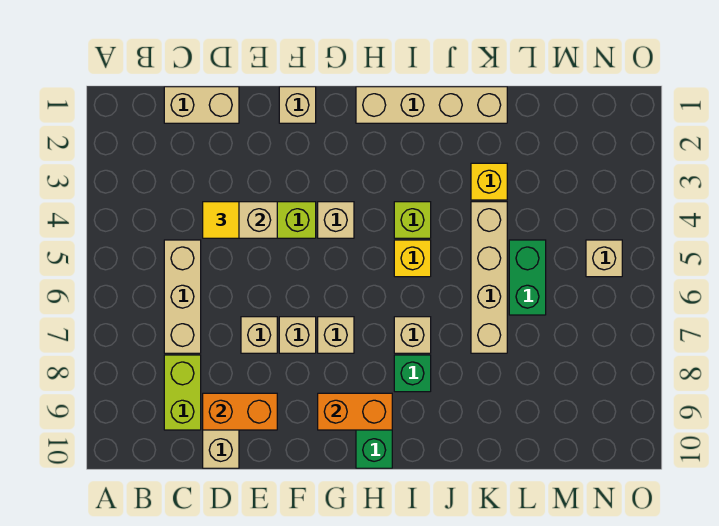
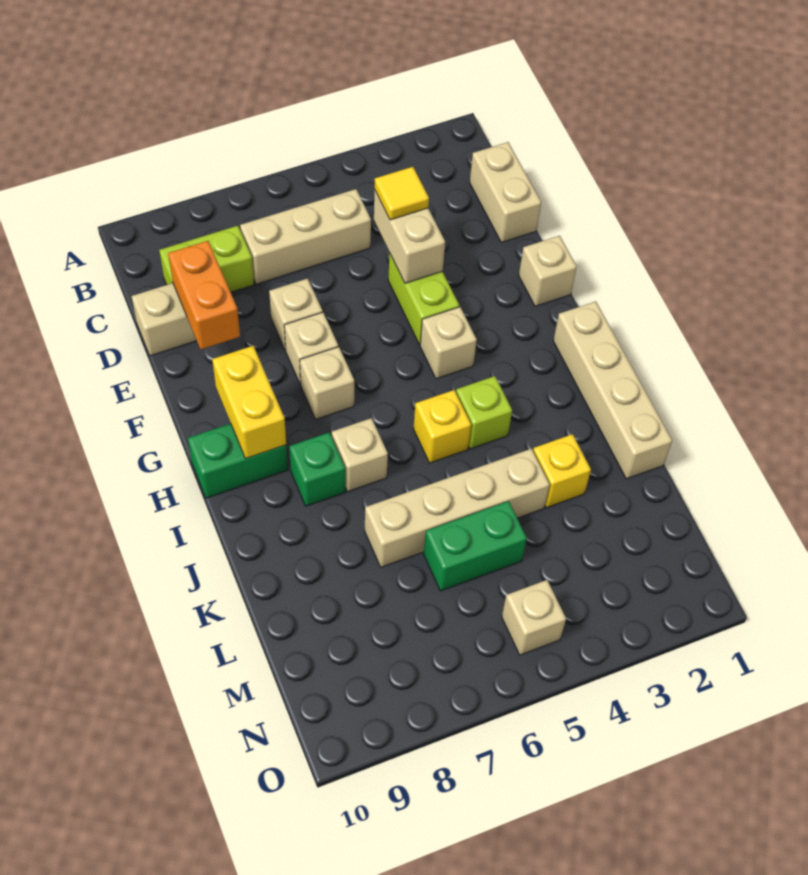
orange 1x2 brick [318,393,392,430] -> yellow 1x2 brick [212,346,286,458]

